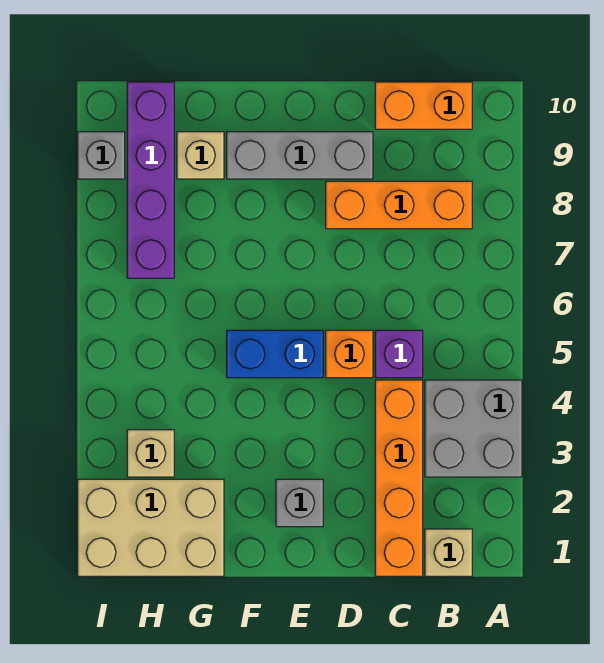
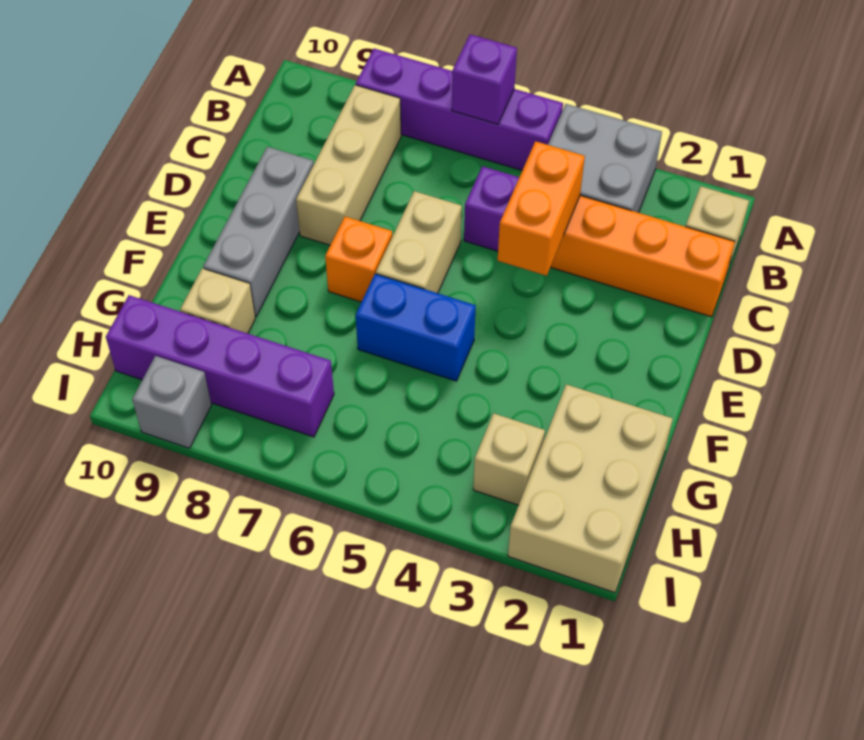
none -> purple 1x4 brick [356,49,563,170]
none -> purple 1x1 brick [452,34,517,124]
orange 1x3 brick [326,181,472,229] -> tan 1x3 brick [296,85,401,245]
orange 1x2 brick [375,82,472,129] -> orange 1x2 brick moved to [498,141,585,276]
orange 1x1 brick [326,330,373,378] -> orange 1x1 brick moved to [325,217,392,302]
none -> tan 1x2 brick [376,191,462,293]
grey 1x1 brick [276,479,323,527] -> none
blue 1x2 brick [227,330,323,378] -> blue 1x2 brick turned to [356,274,476,381]

